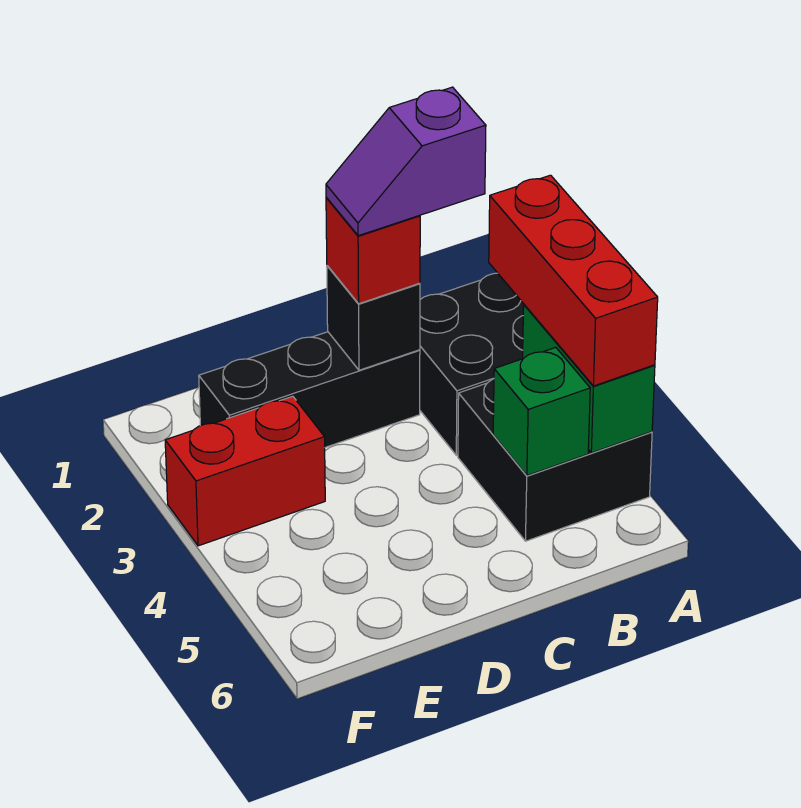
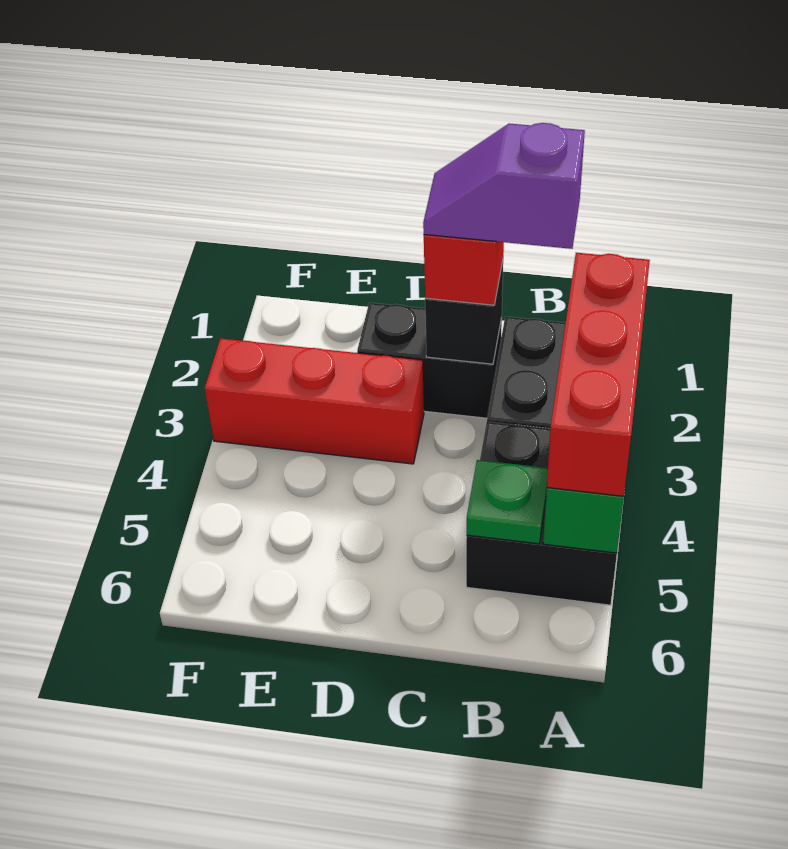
green 1x1 brick [493,347,590,476] -> green 1x1 plate [467,460,548,544]
black 1x3 brick [199,332,420,447] -> black 1x2 brick [357,303,502,418]
red 1x2 brick [165,396,325,546] -> red 1x3 brick [205,338,424,464]

